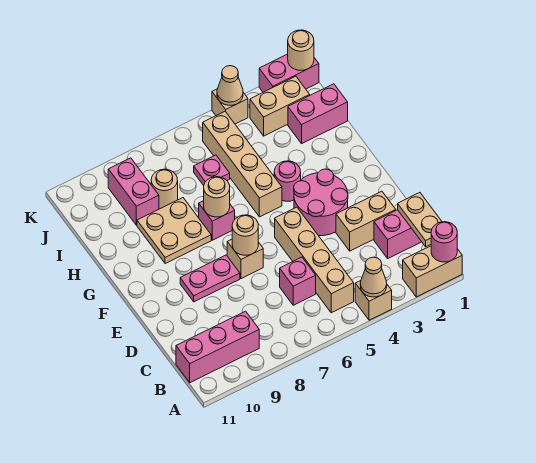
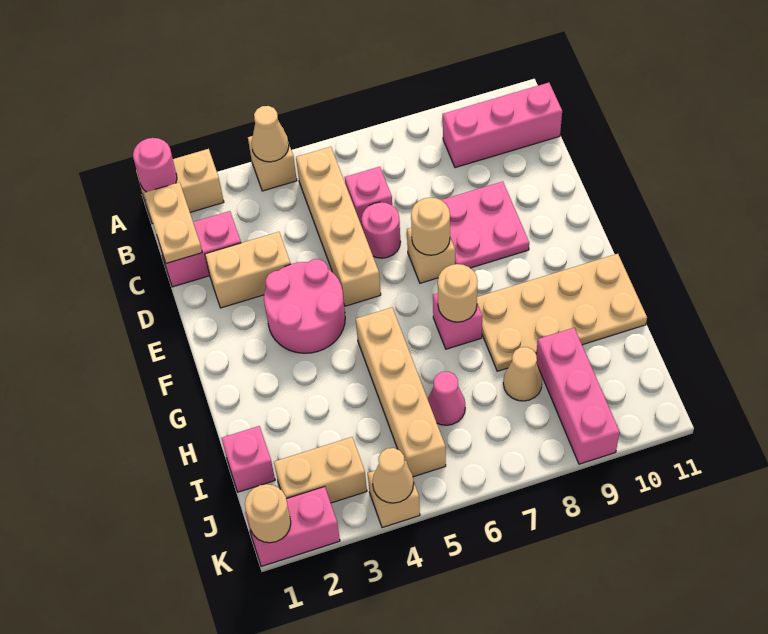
pink 1x2 plate [180,255,240,302] -> pink 2x2 plate [442,181,529,268]
pink 1x1 round brick [274,161,301,201] -> pink 1x1 round brick moved to [362,202,400,258]
tan 2x2 plate [137,198,211,264] -> tan 2x4 plate [477,254,647,371]
pink 1x2 brick [288,84,348,143] -> pink 1x1 brick [221,426,275,492]
pink 1x1 plate [194,155,230,186] -> pink 1x1 cone [428,372,465,425]
tan 1x1 round brick [151,169,178,209] -> tan 1x1 cone [503,347,542,401]
pink 1x2 brick [108,158,159,225] -> pink 1x3 brick [536,328,620,464]

